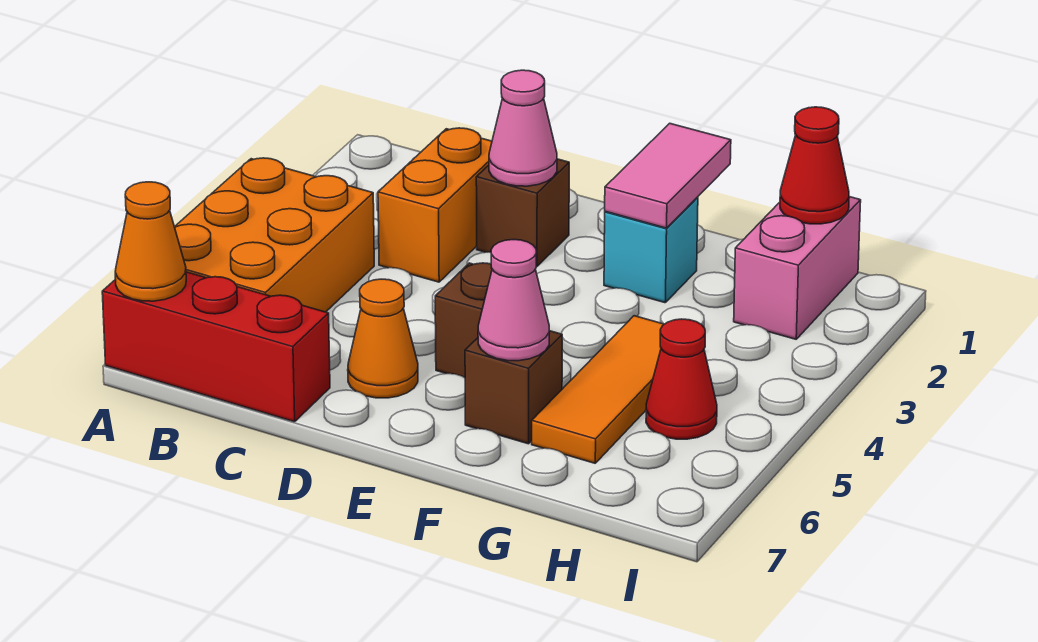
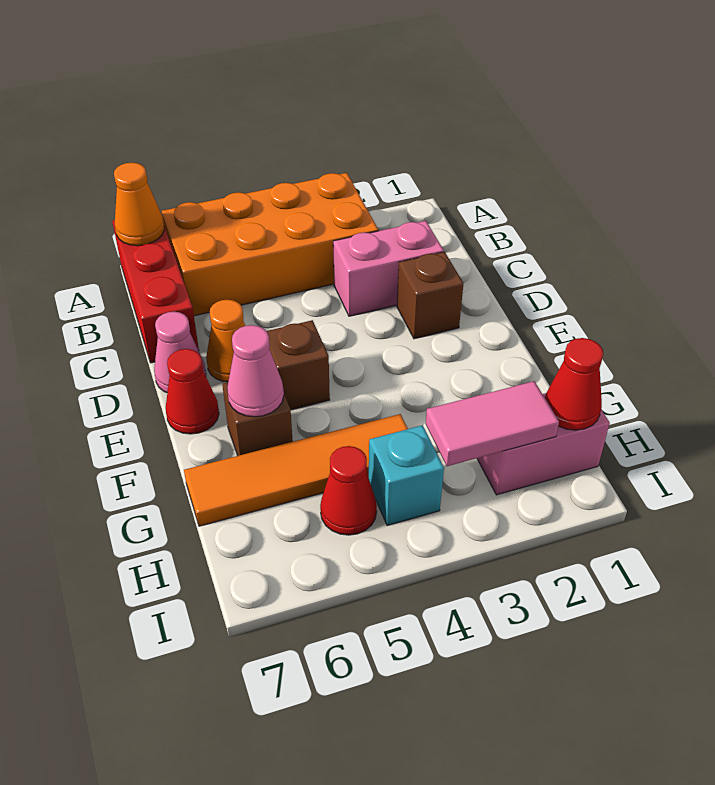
orange 2x3 brick [175,158,374,312] -> orange 2x4 brick [162,173,378,316]
orange 1x2 brick [378,128,492,282] -> pink 1x2 brick [333,221,444,316]
pink 1x1 cone [489,70,557,186] -> pink 1x1 cone moved to [154,312,206,392]
none -> red 1x1 cone [166,349,219,434]
pink 1x2 tile [605,123,731,228] -> pink 1x2 tile moved to [426,381,559,466]
cyan 1x1 brick [604,197,698,303] -> cyan 1x1 brick moved to [369,425,444,526]
orange 1x3 tile [532,316,664,463] -> orange 1x4 tile [184,414,408,526]

